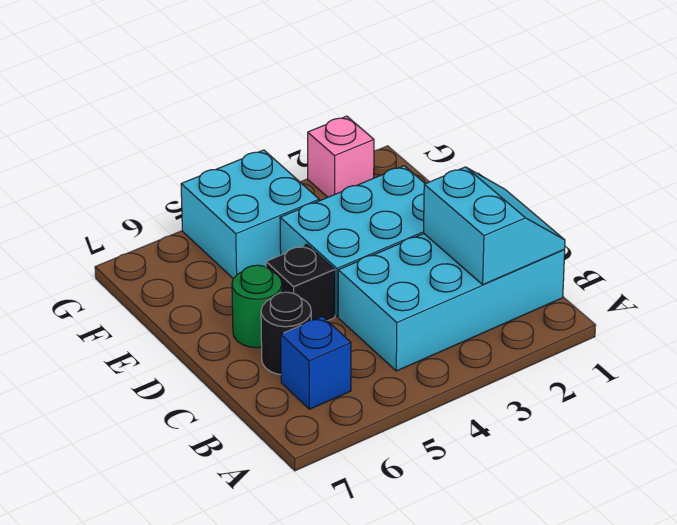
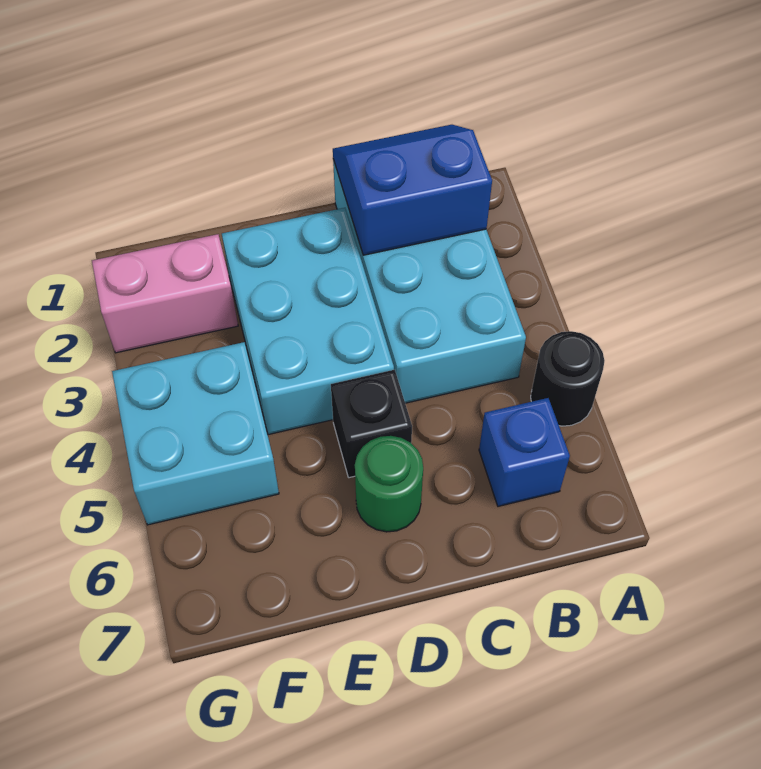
cyan 2x2 slope [424,167,565,285] -> blue 2x2 slope [333,125,492,255]
black 1x1 round brick [261,292,311,375] -> black 1x1 round brick moved to [531,331,605,426]
pink 1x1 brick [308,116,374,197] -> pink 1x2 brick [92,234,238,353]

